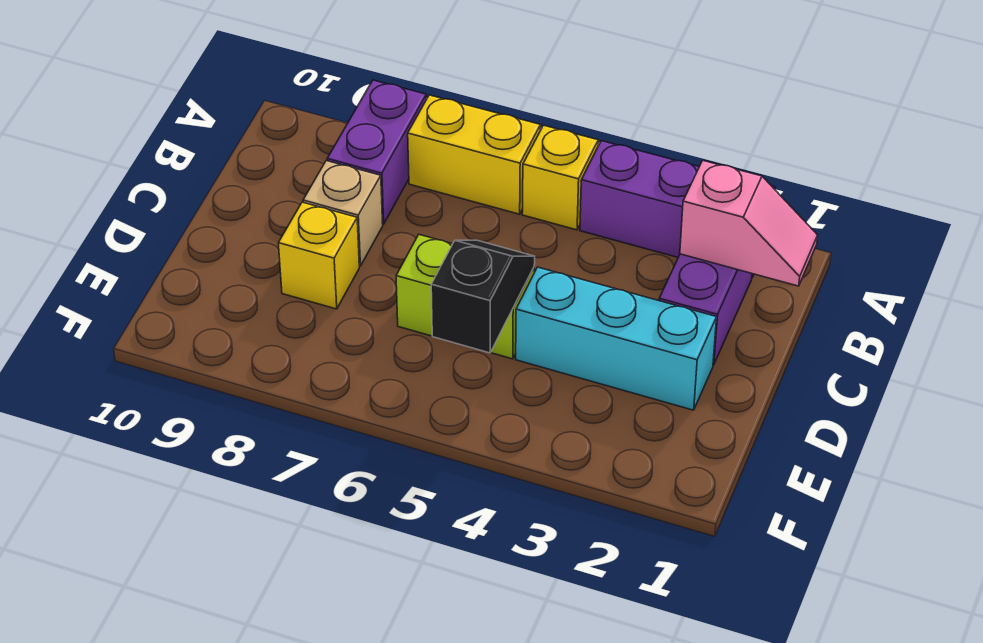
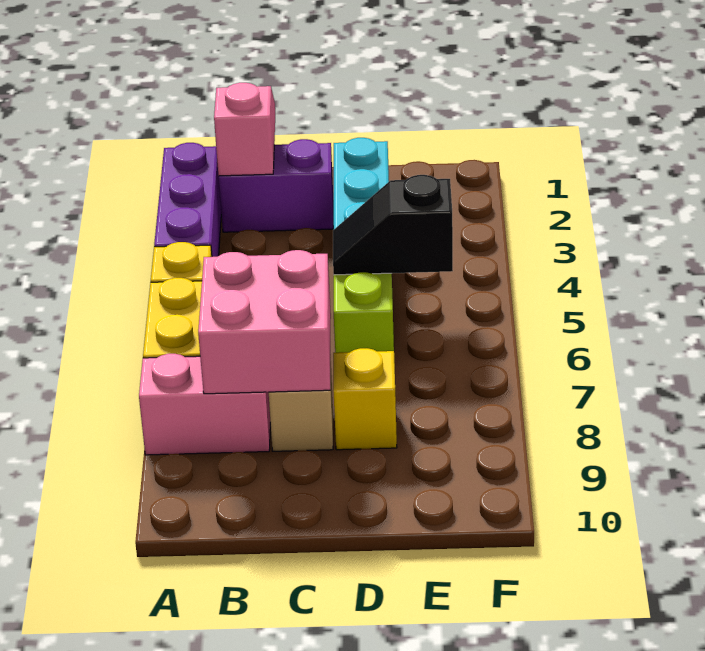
purple 1x2 brick [327,80,426,224] -> pink 1x2 brick [139,354,270,455]
none -> pink 2x2 brick [198,250,331,394]

